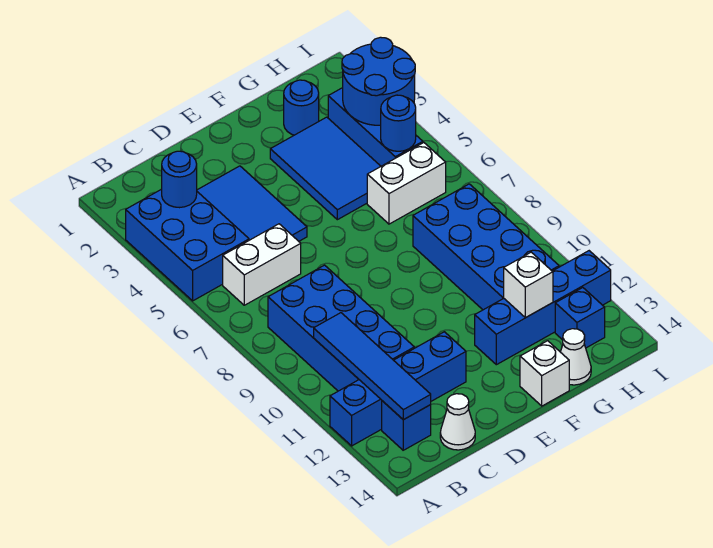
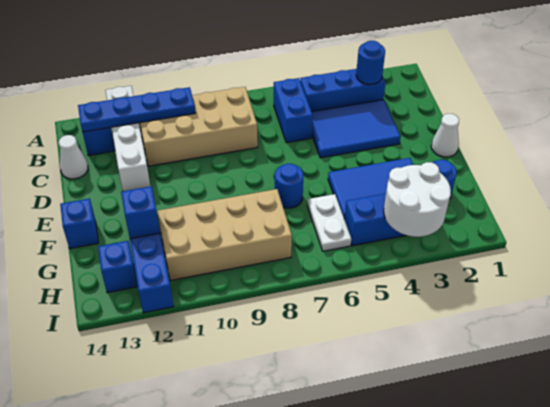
blue 2x3 brick [126,189,249,301] -> blue 1x3 brick [300,69,385,111]
blue 1x4 brick [330,332,466,446] -> white 1x4 brick [105,86,150,191]
white 1x2 brick [223,224,301,305] -> blue 1x2 brick [274,78,313,143]
blue 2x4 brick [268,265,414,391] -> tan 2x4 brick [140,87,258,166]
blue 1x4 tile [314,313,431,420] -> blue 1x4 plate [78,87,195,132]
white 1x1 brick [520,341,569,406] -> blue 1x1 brick [60,198,98,249]
white 1x2 brick [367,143,446,224] -> white 1x2 plate [307,194,351,251]
blue 2x4 brick [413,184,559,310] -> tan 2x4 brick [157,189,292,281]
white 1x1 brick [504,252,553,318] -> blue 1x1 brick [121,186,160,239]
white 1x1 cone [561,329,591,385] -> white 1x1 cone moved to [431,114,459,157]
blue 2x2 round brick [342,37,415,125] -> white 2x2 round brick [384,162,451,237]
blue 1x1 round brick [381,95,416,151] -> blue 1x1 round brick moved to [275,164,303,208]

